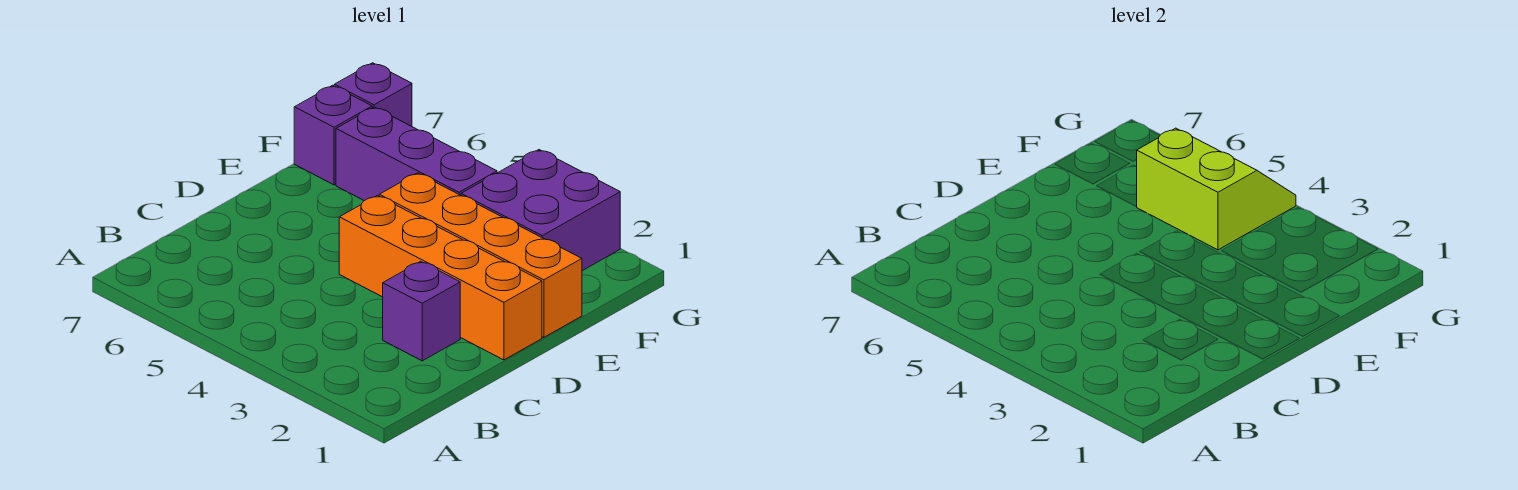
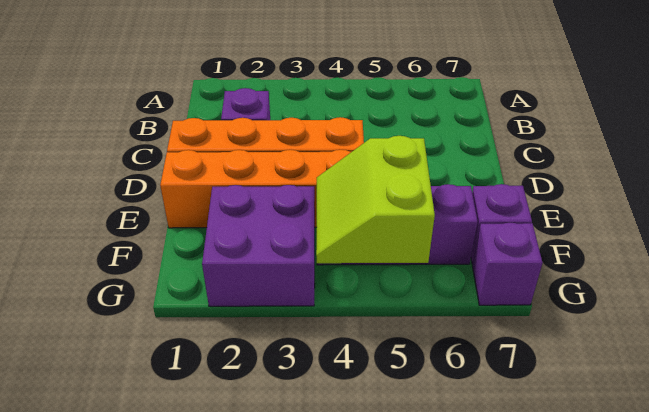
lime 2x2 slope [1137,128,1296,250] -> lime 2x2 slope turned to [316,136,435,263]

